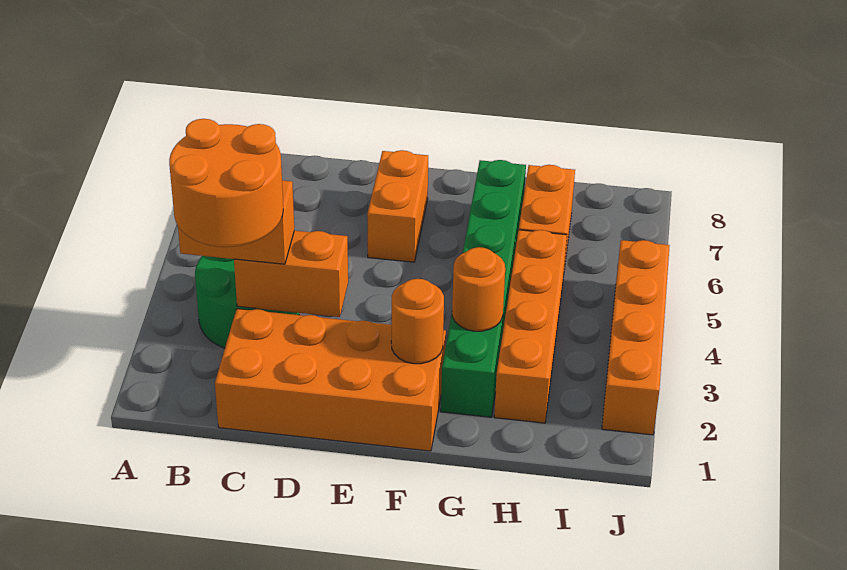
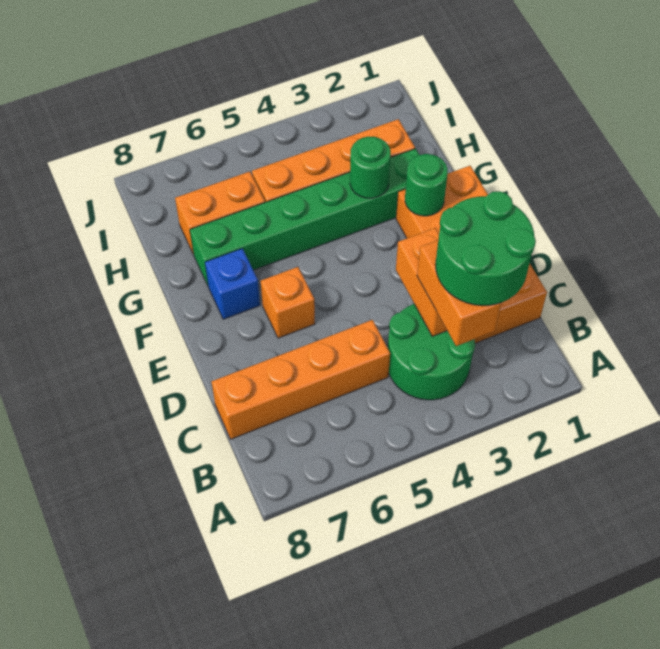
orange 2x2 round brick [169,119,283,247] -> green 2x2 round brick [435,191,536,306]
orange 1x2 brick [367,150,428,262] -> orange 1x1 brick [261,267,315,338]
orange 1x1 round brick [391,279,444,364] -> green 1x1 round brick [405,154,448,216]
none -> blue 1x1 brick [205,248,260,319]
orange 1x1 round brick [452,247,505,331] -> green 1x1 round brick [350,137,391,198]
orange 1x4 brick [602,240,670,435] -> orange 1x4 brick moved to [212,320,390,439]

